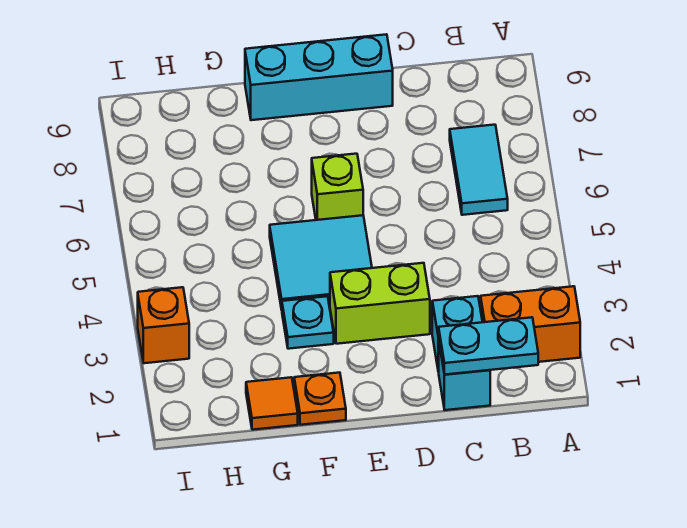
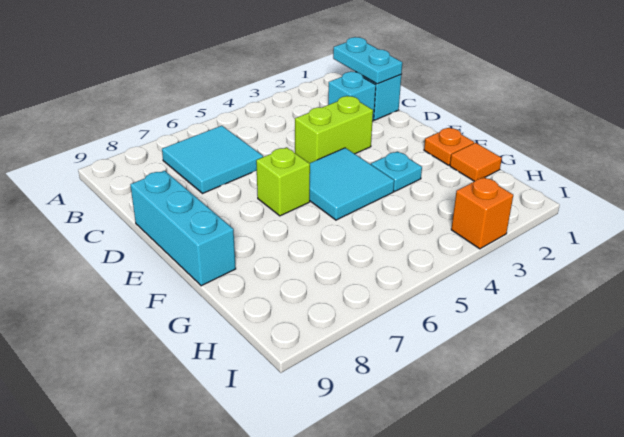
orange 1x2 brick [481,286,580,362] -> none
cyan 1x2 tile [450,125,508,215] -> cyan 2x2 tile [162,126,263,193]
lime 1x2 brick [330,263,430,344] -> lime 1x2 brick turned to [295,96,373,163]

